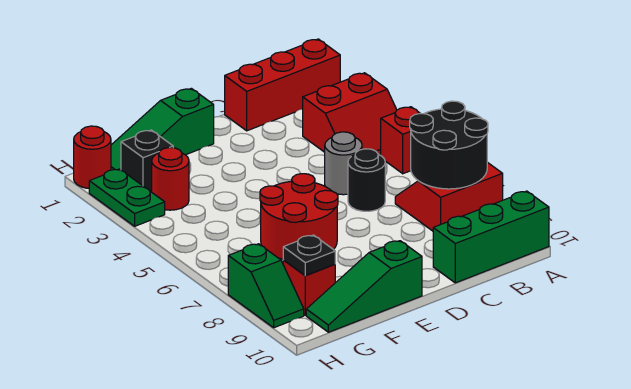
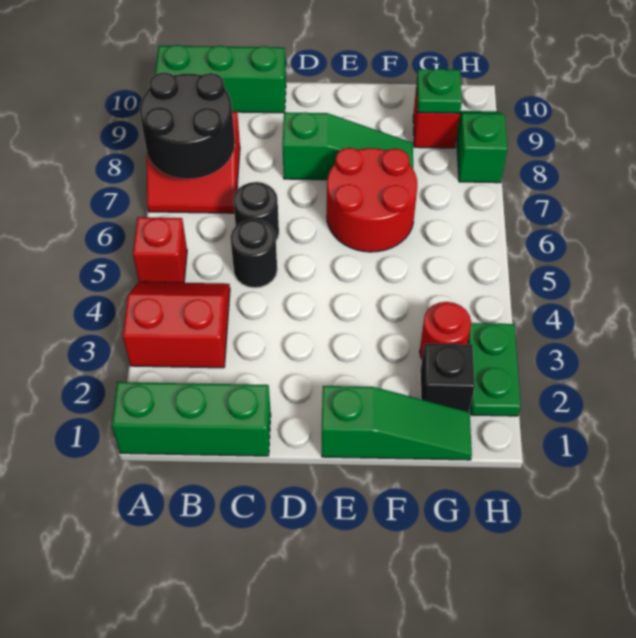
red 1x3 brick [225,39,340,131] -> green 1x3 brick [112,382,271,456]
grey 1x1 round brick [325,132,362,195] -> black 1x1 round brick [230,219,277,288]
green 1x3 slope [306,241,422,332] -> green 1x3 slope moved to [282,112,413,180]
black 1x1 plate [283,235,335,275] -> green 1x1 plate [417,69,462,113]
red 1x1 round brick [74,126,111,188] -> none

